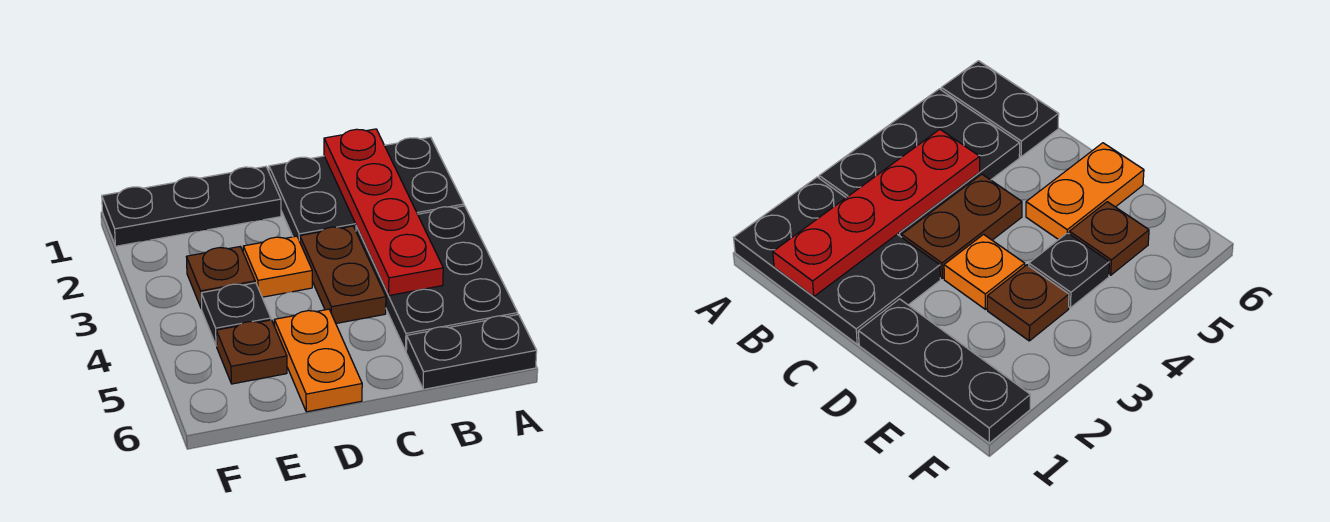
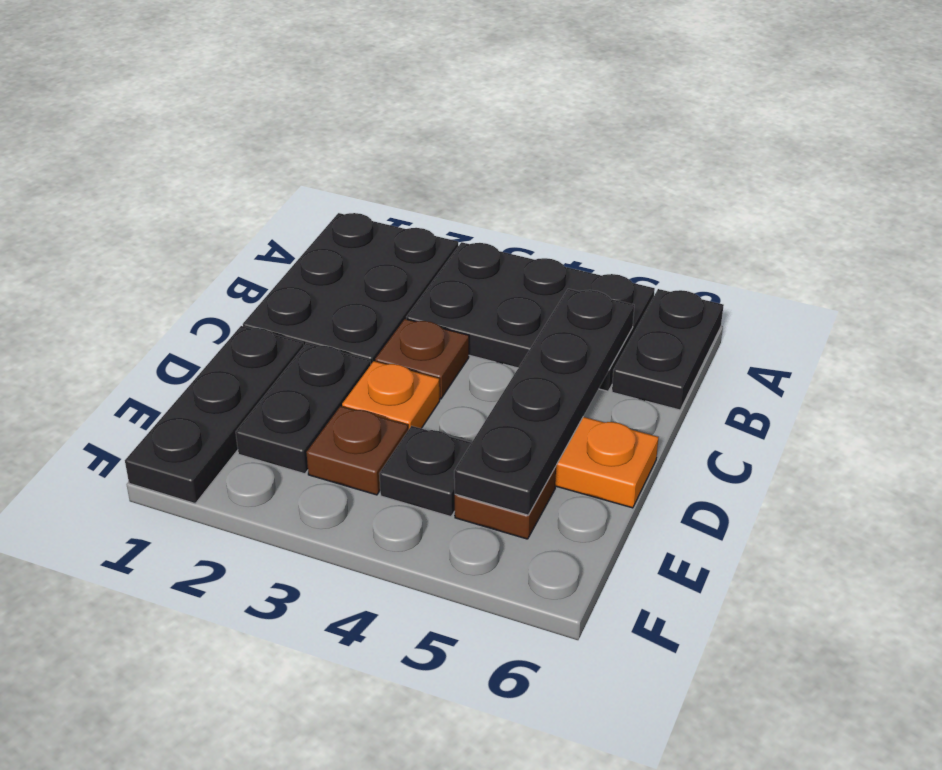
red 1x4 plate [324,129,443,295] -> none
none -> black 1x4 plate [454,289,634,515]
brown 1x2 plate [300,226,386,323] -> brown 1x1 plate [375,319,469,399]
none -> black 1x2 plate [236,343,371,474]

